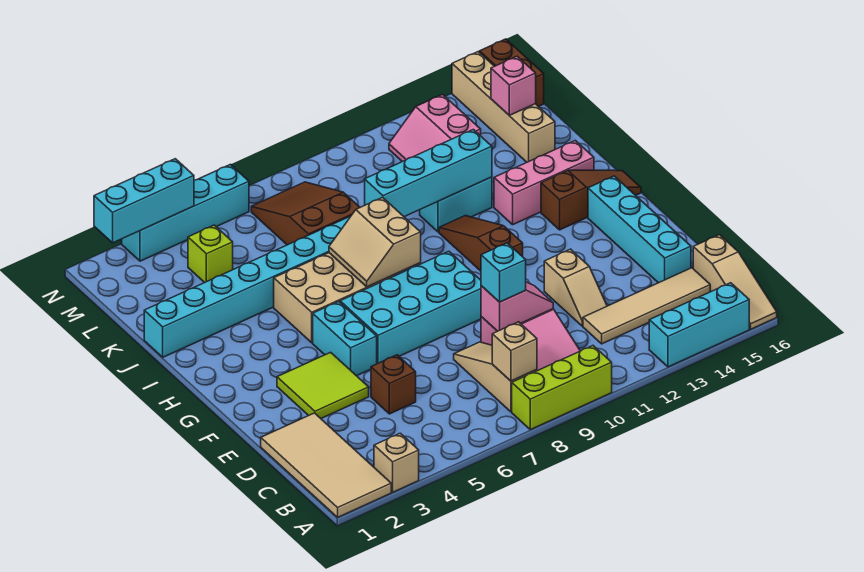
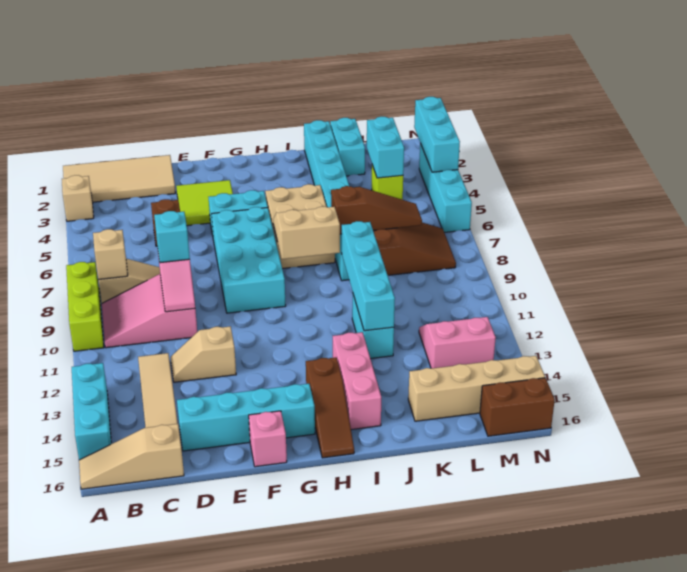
brown 1x3 slope [439,216,523,271] -> brown 1x3 slope moved to [331,186,422,234]
none -> cyan 1x2 brick [330,118,365,176]
none -> cyan 1x2 brick [367,117,404,178]
pink 1x1 brick [491,56,536,115] -> pink 1x1 brick moved to [249,411,287,467]

